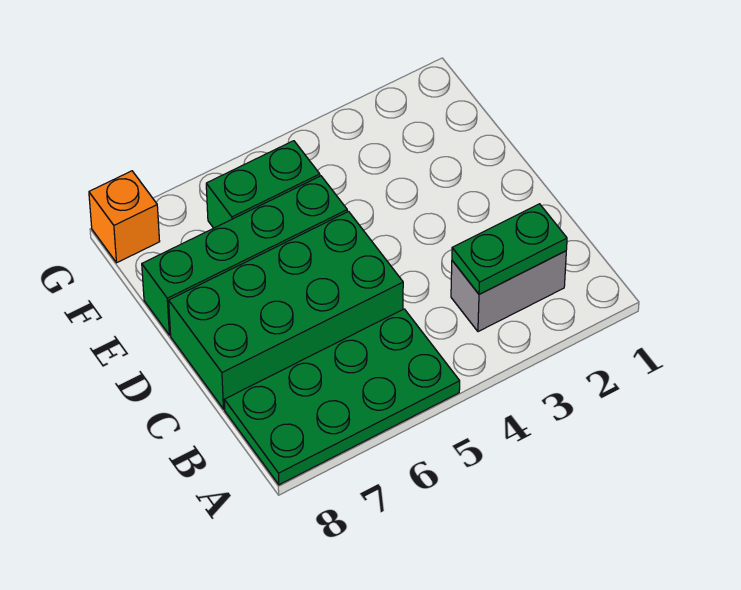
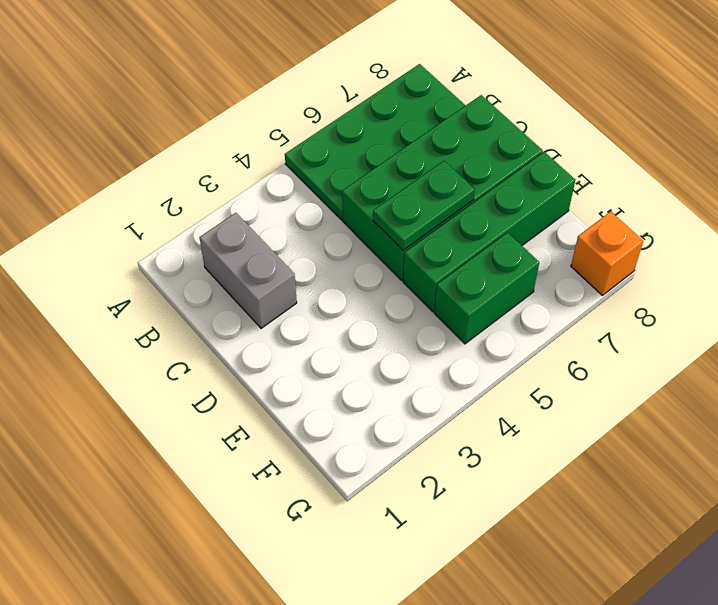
grey 1x2 brick [451,251,566,332] -> grey 1x2 brick turned to [199,213,297,328]
green 1x2 plate [452,204,567,294] -> green 1x2 plate moved to [373,161,475,250]

